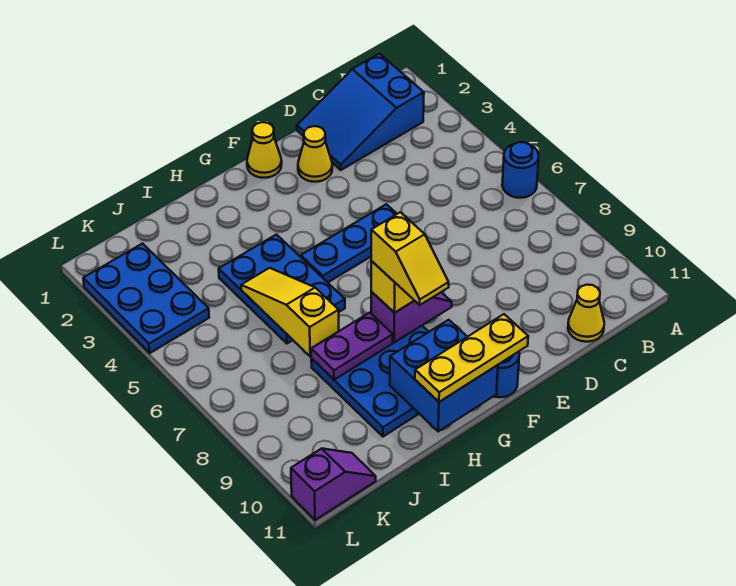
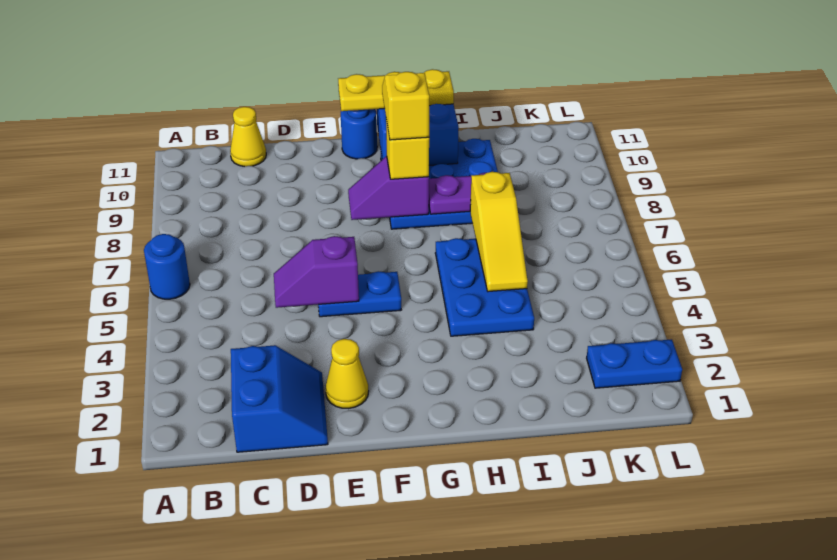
blue 2x3 slope [297,54,424,170] -> blue 2x2 slope [231,345,328,452]
blue 1x3 plate [301,204,397,282] -> blue 1x2 plate [318,271,401,317]
yellow 1x1 cone [247,122,282,178] -> none
blue 2x3 plate [83,244,209,353] -> blue 1x2 plate [587,339,682,388]
purple 1x2 slope [291,448,376,520] -> purple 1x2 slope moved to [274,236,359,308]

